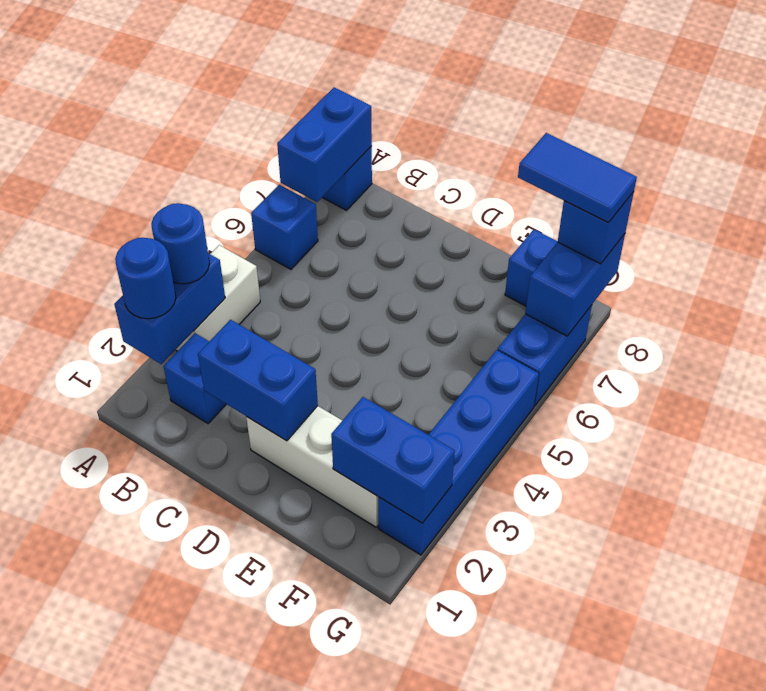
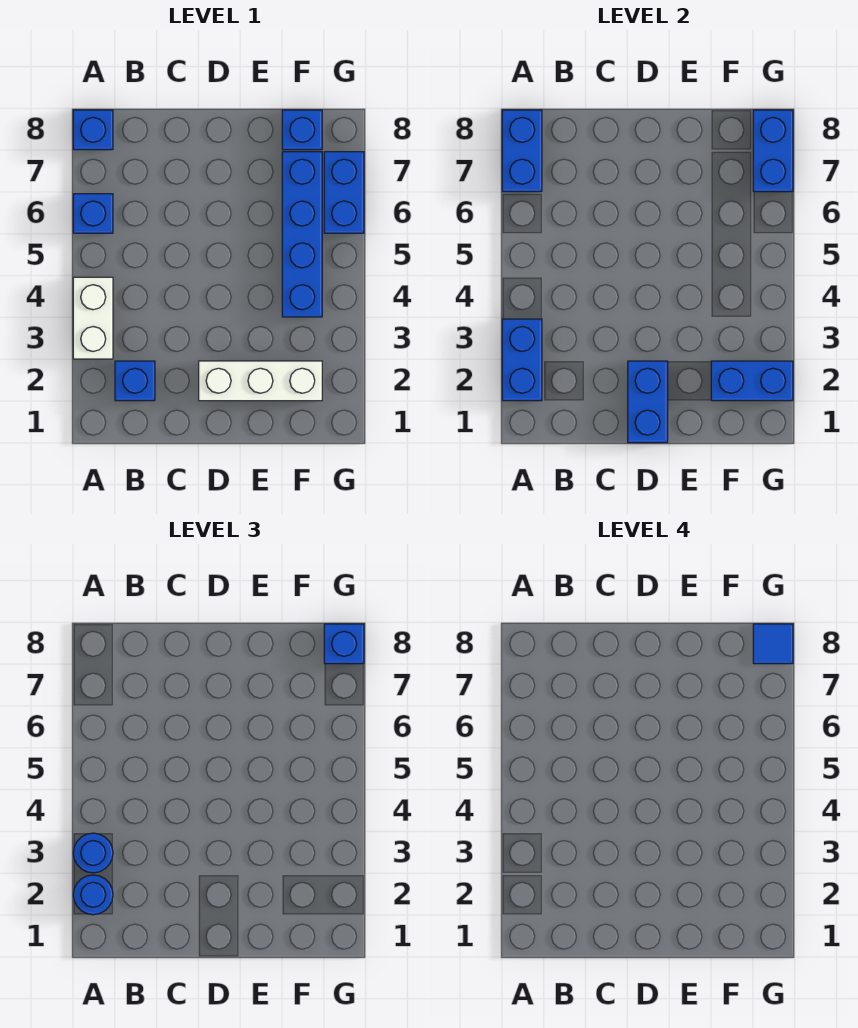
blue 1x2 brick [198,320,318,441] -> blue 1x2 brick turned to [628,361,668,443]
blue 1x2 tile [518,133,637,223] -> blue 1x1 tile [753,624,793,664]
blue 1x4 brick [378,350,539,555] -> blue 1x4 brick moved to [282,152,322,317]

